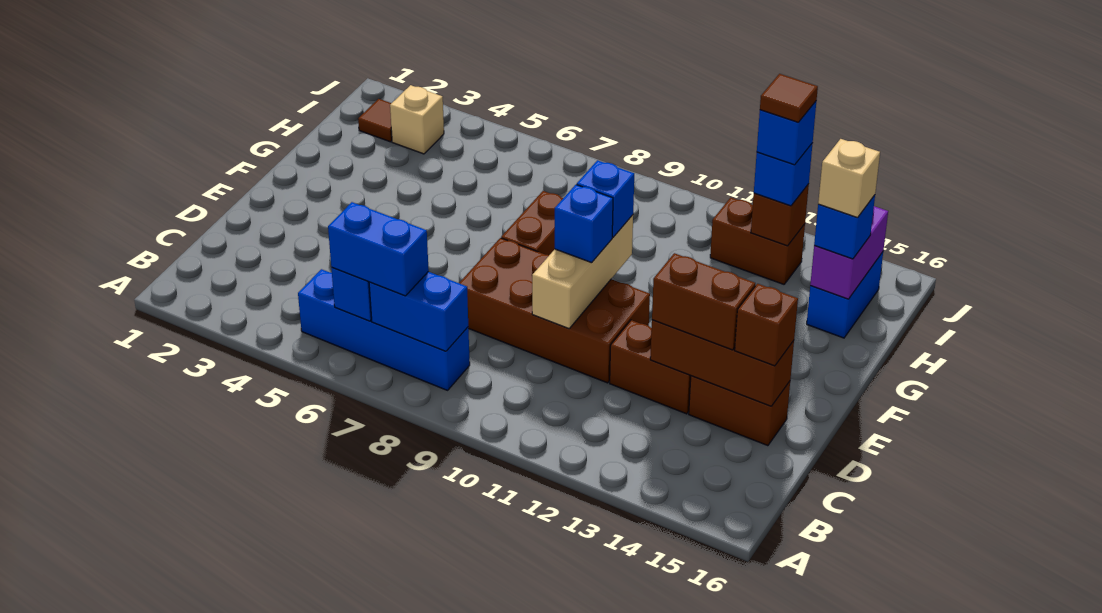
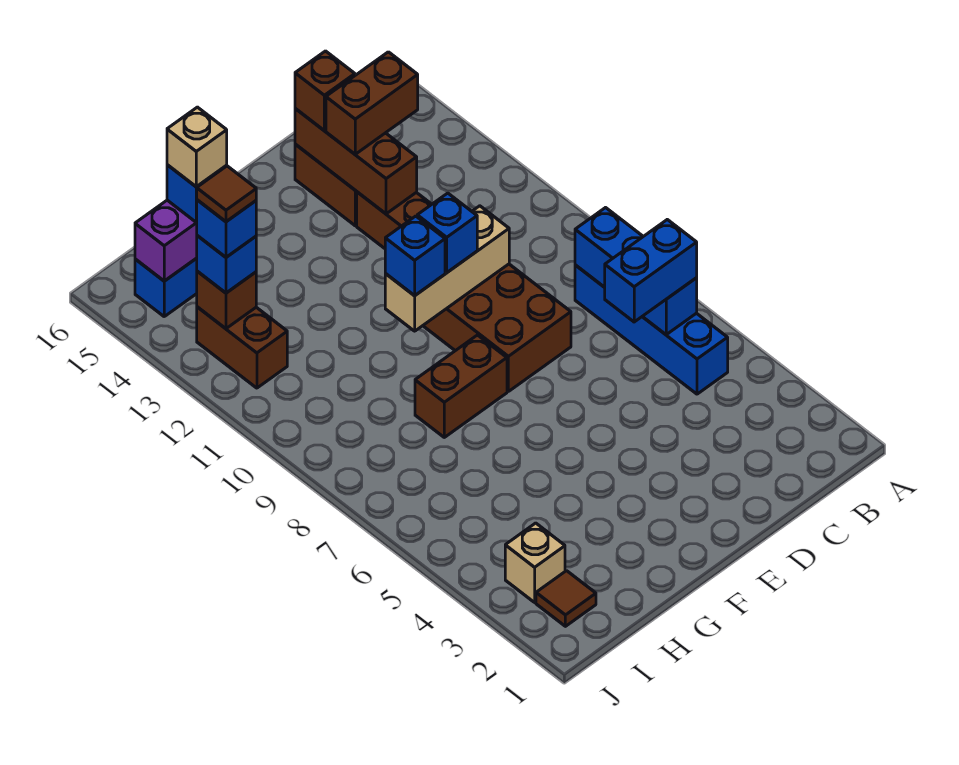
blue 1x2 brick [328,202,429,296] -> blue 1x2 brick turned to [604,220,697,322]
brown 1x2 brick [652,253,755,350] -> brown 1x2 brick turned to [326,52,418,154]

